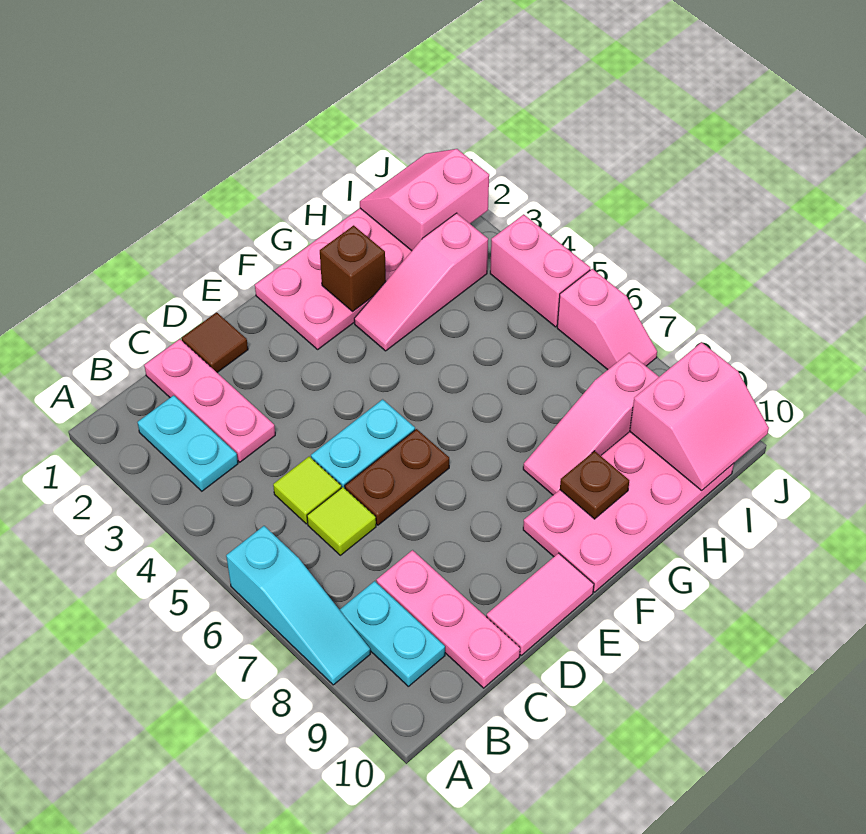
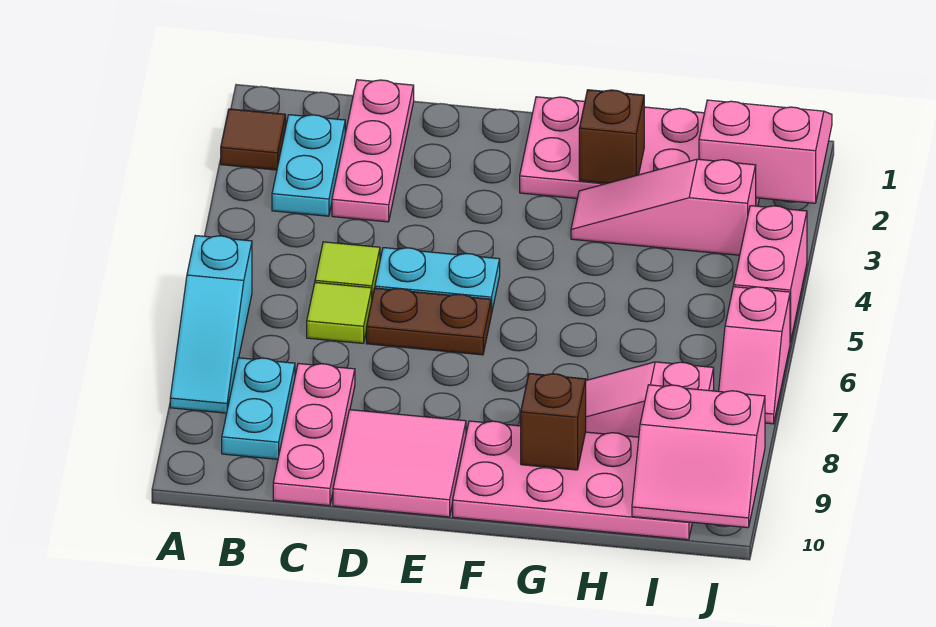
brown 1x1 tile [182,312,248,372] -> brown 1x1 tile moved to [221,109,286,170]
pink 1x2 tile [486,553,594,655] -> pink 2x2 tile [333,410,466,517]
brown 1x1 plate [560,451,629,519] -> brown 1x1 brick [521,373,586,470]

